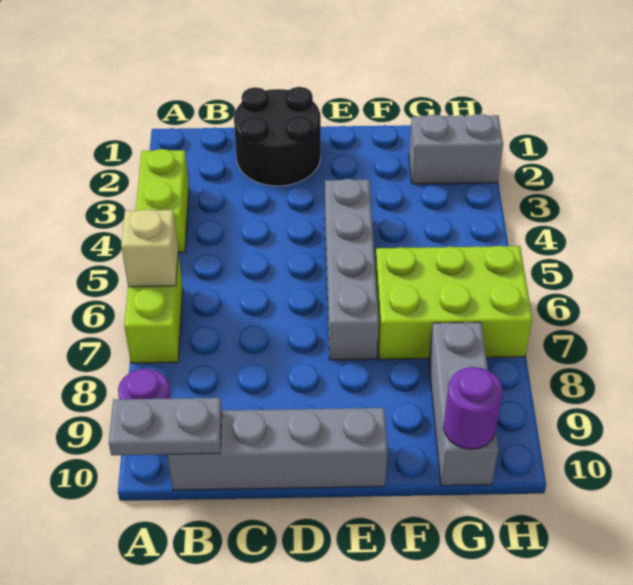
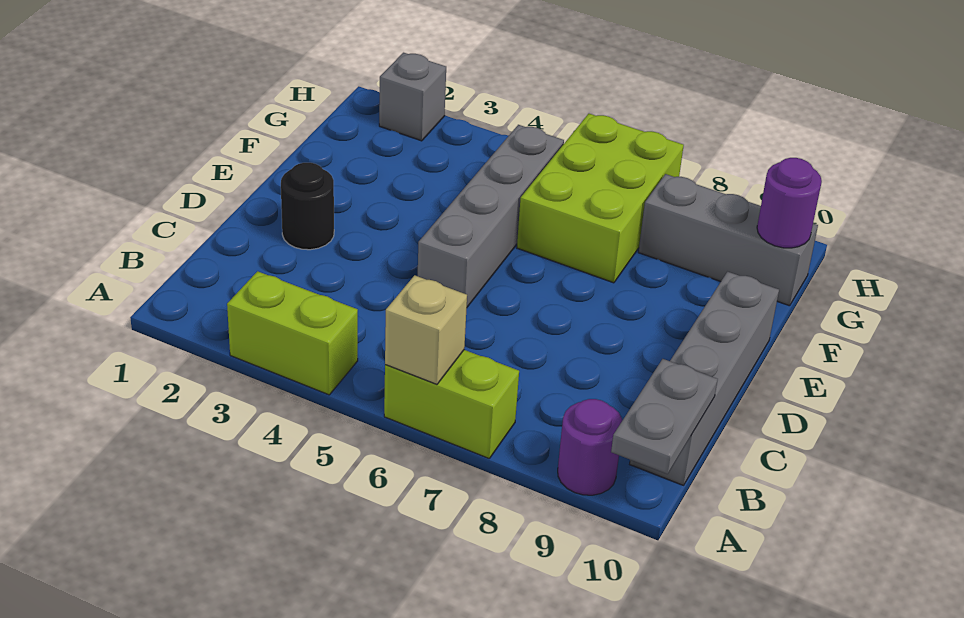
black 2x2 round brick [234,87,321,186] -> black 1x1 round brick [281,163,334,250]
grey 1x4 brick [325,179,379,360] -> grey 1x4 brick turned to [418,125,564,307]
grey 1x2 brick [409,114,503,184] -> grey 1x1 brick [379,53,446,141]

